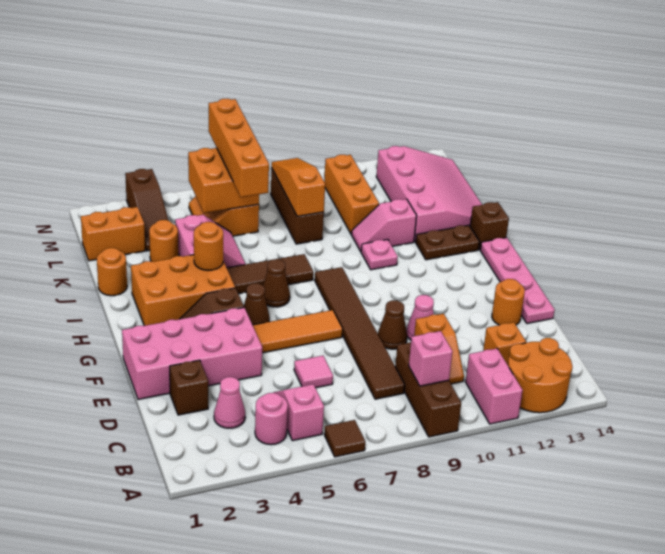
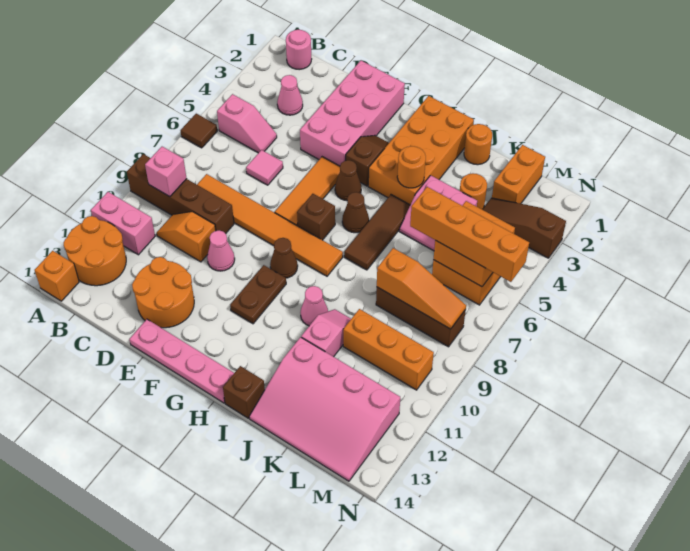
brown 1x3 brick [395,342,461,437] -> brown 1x4 brick [127,154,234,234]
pink 1x1 round brick [255,393,288,445] -> pink 1x1 round brick moved to [286,30,312,70]
brown 1x6 tile [315,267,405,399] -> orange 1x6 tile [197,174,343,276]
orange 1x1 brick [483,322,526,365] -> orange 1x1 brick moved to [35,251,79,301]
brown 1x1 brick [170,360,208,415] -> brown 1x1 brick moved to [297,194,335,240]
brown 1x1 cone [378,300,407,349] -> brown 1x1 cone moved to [270,238,298,278]
orange 1x1 round brick [492,279,525,325] -> orange 2x2 round brick [132,257,194,328]
orange 2x3 brick [131,255,235,326] -> orange 2x4 brick [368,96,474,205]
pink 1x1 plate [361,239,398,270] -> pink 1x1 cone [300,286,328,326]
brown 1x2 plate [416,225,479,260] -> brown 1x2 plate moved to [230,265,286,324]

